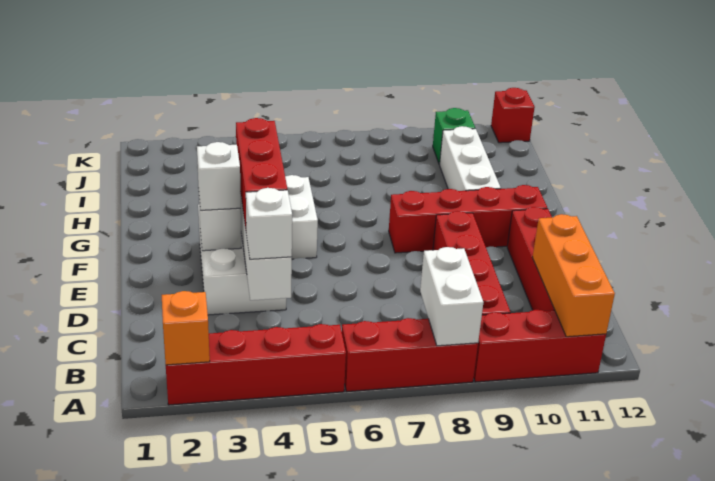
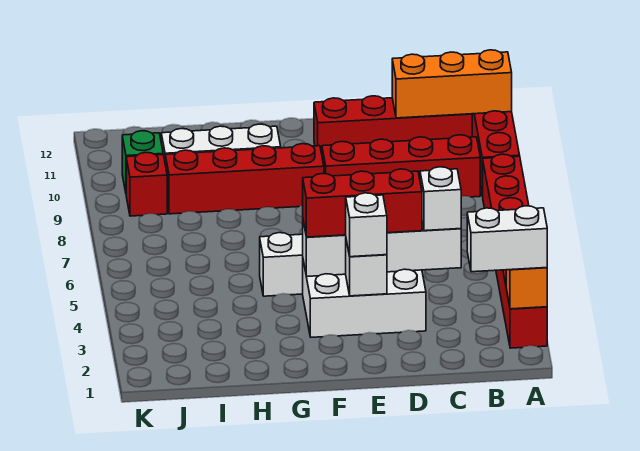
white 1x2 brick [420,247,484,346] -> white 1x2 brick moved to [467,206,547,272]
red 1x4 brick [389,185,547,253] -> red 1x4 brick turned to [165,144,324,214]
red 1x1 brick [491,88,535,143] -> red 1x1 brick moved to [126,152,167,216]

